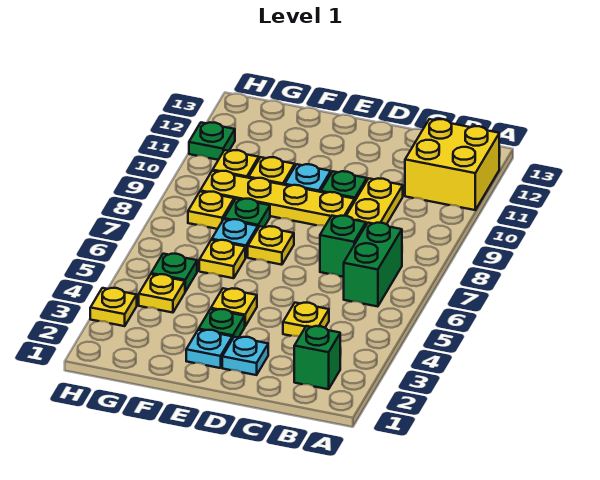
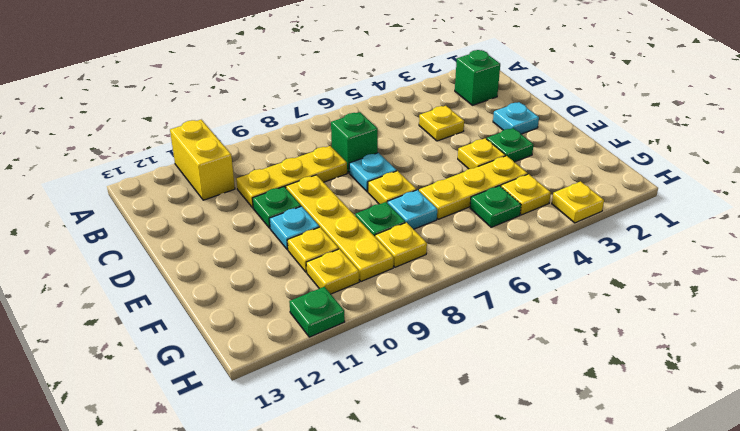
yellow 2x2 brick [405,119,499,210] -> yellow 1x2 brick [170,120,235,200]
green 1x2 brick [344,223,402,307] -> none
cyan 1x1 plate [186,330,232,368] -> cyan 1x1 plate moved to [349,153,397,192]
yellow 1x1 plate [199,240,245,278] -> yellow 1x3 plate [419,156,528,219]

